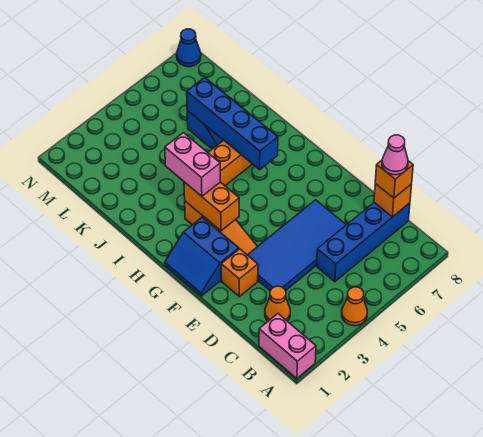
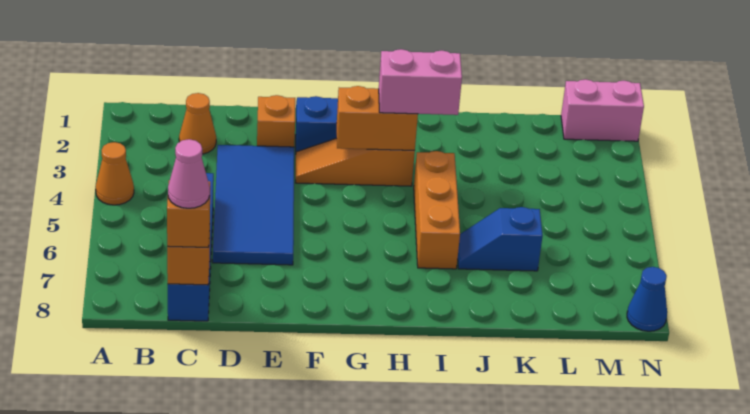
pink 1x2 brick [259,314,316,379] -> pink 1x2 brick moved to [561,79,644,141]
blue 1x4 brick [187,77,278,169] -> none

